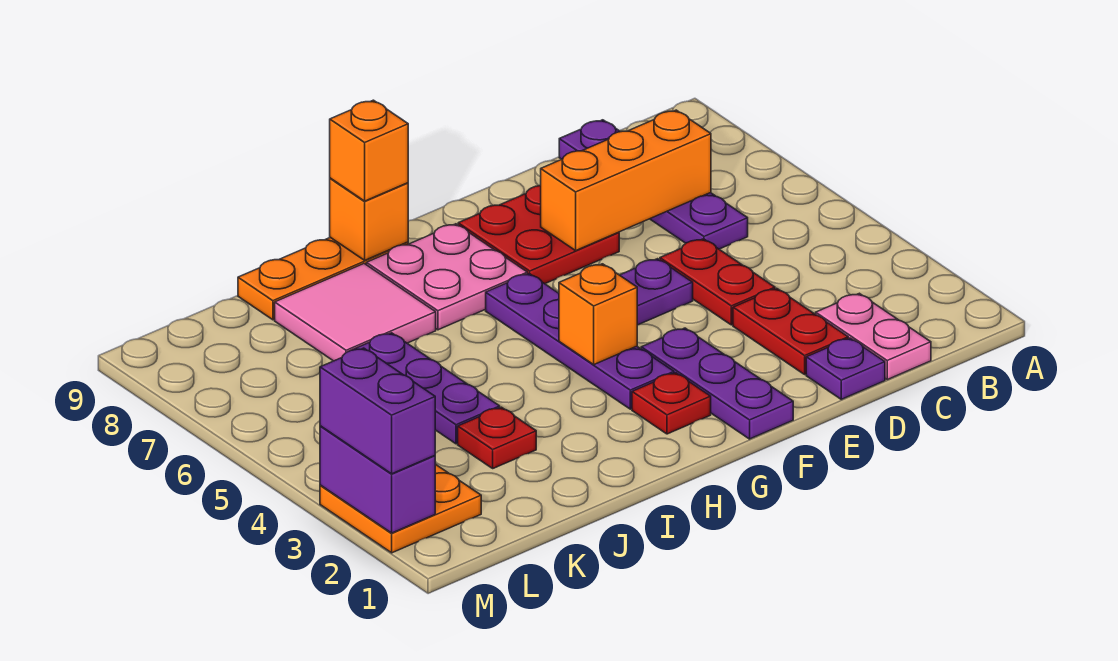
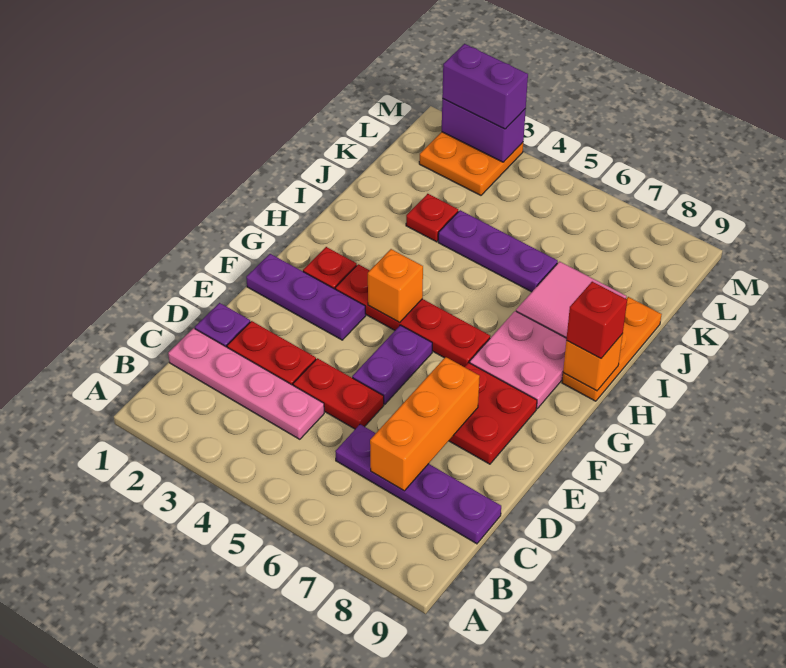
pink 1x2 plate [816,293,931,380] -> pink 1x4 plate [168,328,324,439]
purple 1x4 plate [486,273,674,409] -> red 1x4 plate [335,264,490,367]
orange 1x1 brick [330,100,408,201] -> red 1x1 brick [566,282,627,358]

